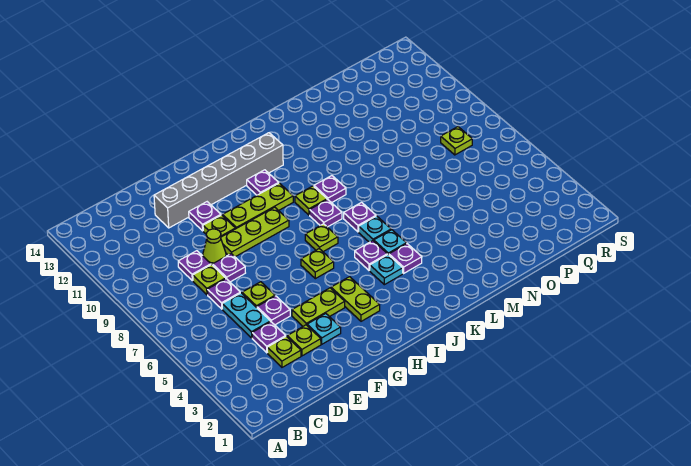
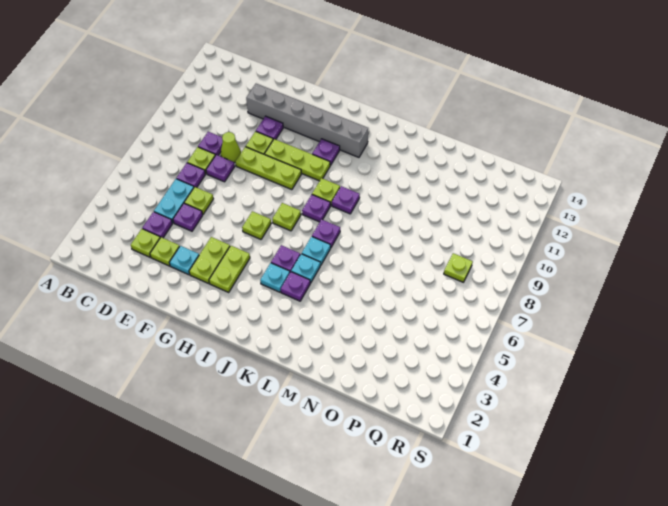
lime 1x2 plate [292,288,345,326] -> lime 1x2 plate turned to [189,237,230,283]

